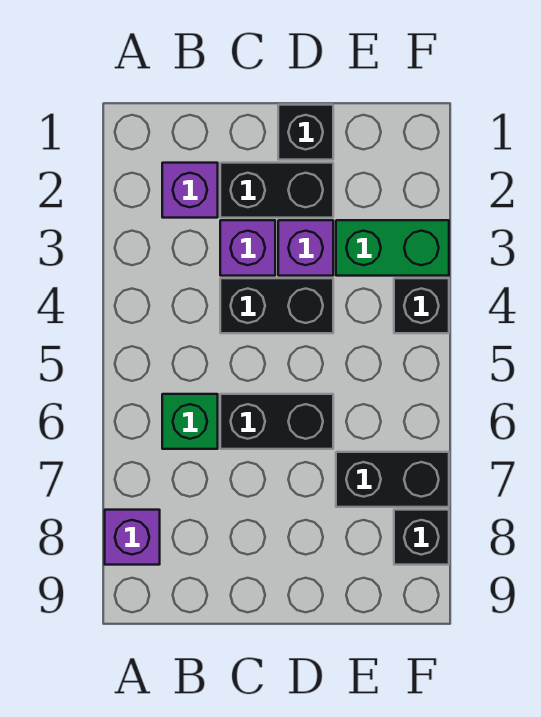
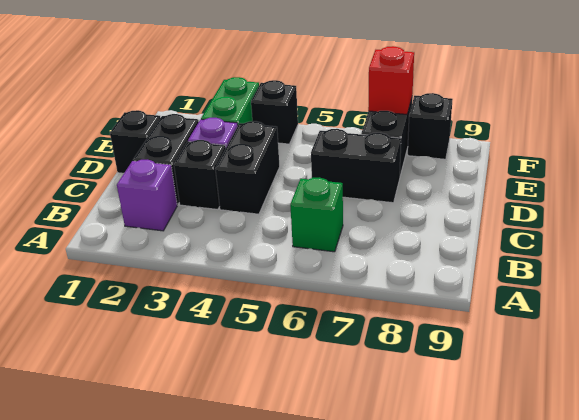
purple 1x1 brick [105,510,160,565] -> none
purple 1x1 brick [220,220,275,276] -> black 1x1 brick [174,140,226,210]
black 1x2 brick [220,394,333,449] -> black 1x2 brick turned to [311,129,401,203]
none -> red 1x1 brick [368,46,414,114]

